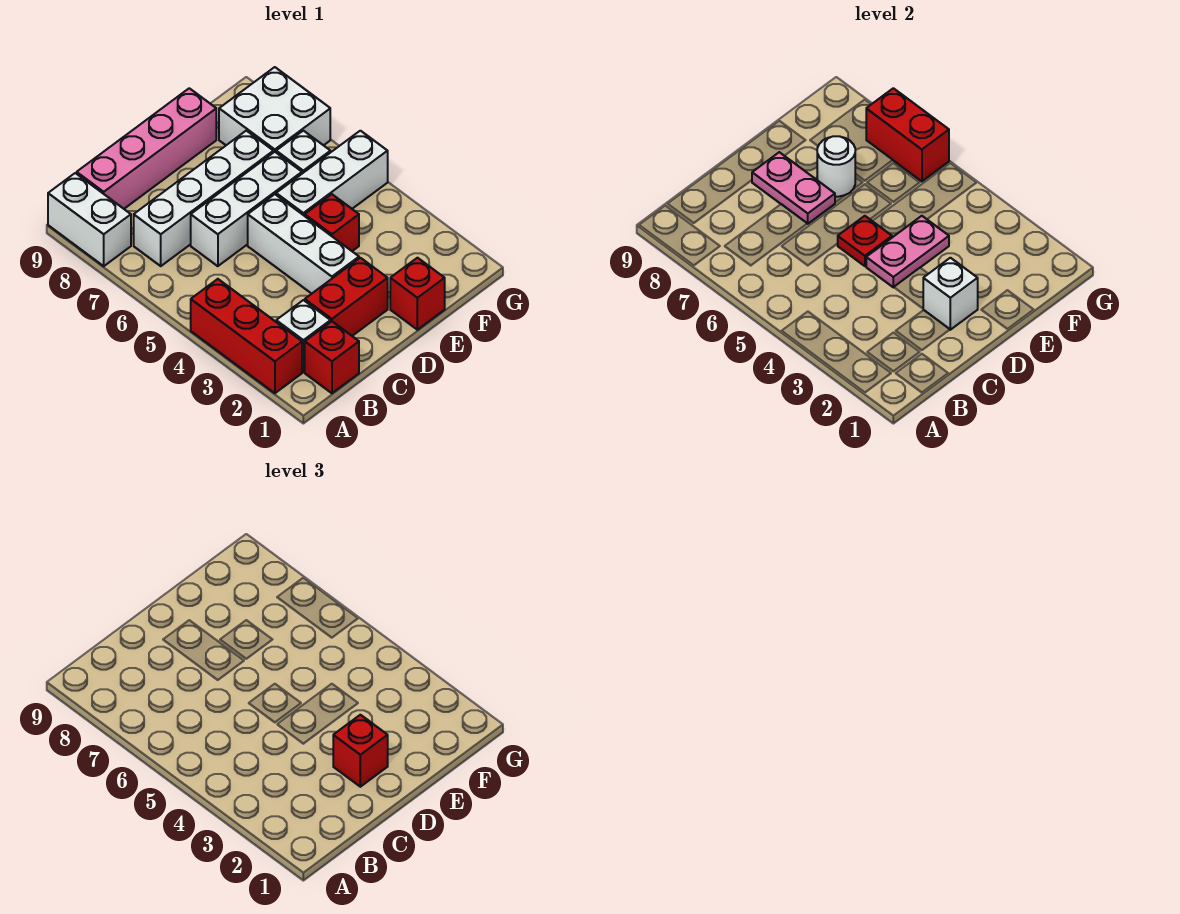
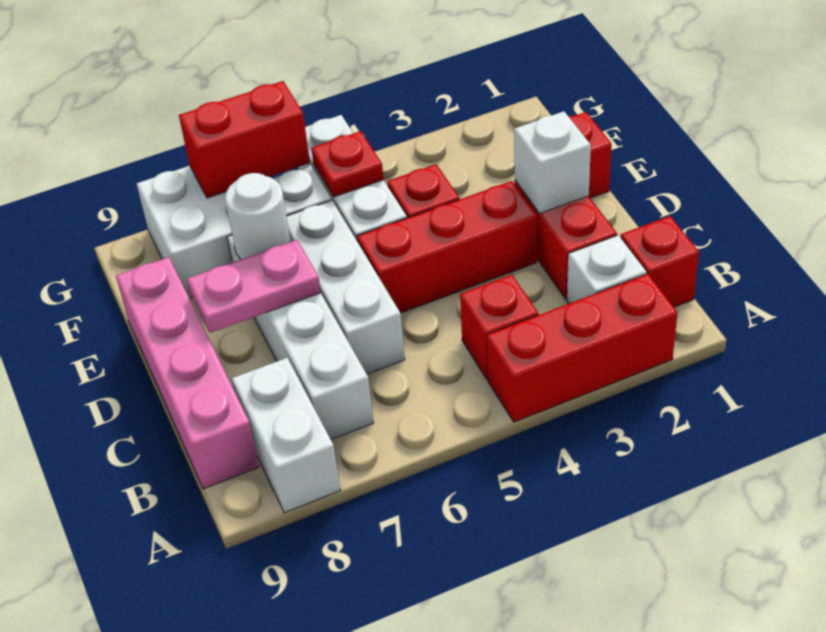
white 1x2 brick [48,173,131,266] -> white 1x2 brick turned to [232,358,340,513]
red 1x1 brick [333,715,388,787] -> red 1x1 brick moved to [460,275,538,379]
white 1x3 brick [248,194,359,294] -> red 1x3 brick [357,181,537,313]
pink 1x2 plate [866,216,949,287] -> none
red 1x1 plate [837,216,892,266] -> red 1x1 plate moved to [311,131,384,197]

